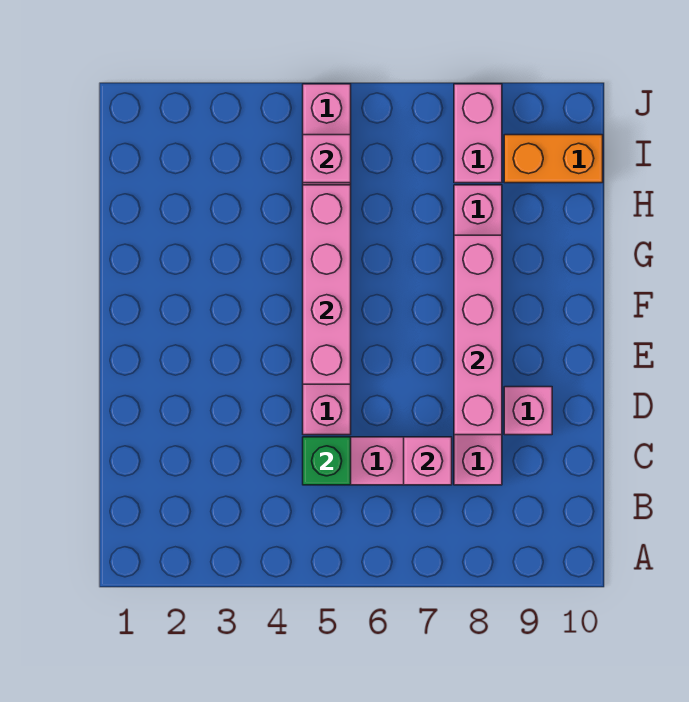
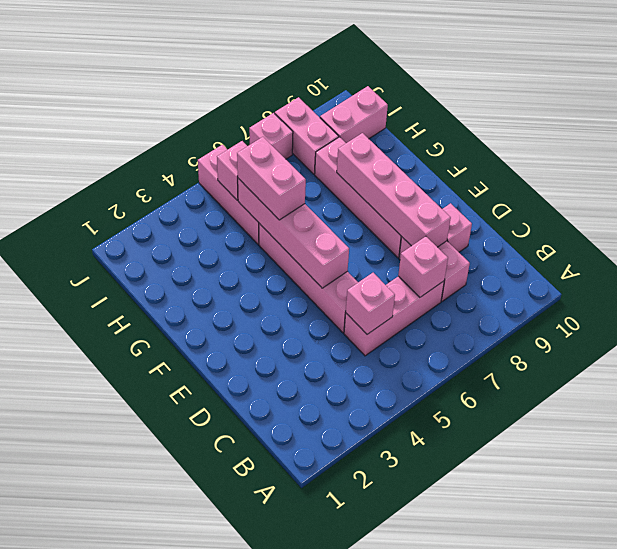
green 1x1 brick [303,437,351,485] -> pink 1x1 brick [346,273,395,334]
none -> pink 1x2 brick [237,137,306,220]
orange 1x2 brick [504,135,603,183] -> pink 1x2 brick [320,86,388,143]
none -> pink 1x1 brick [249,113,293,159]

